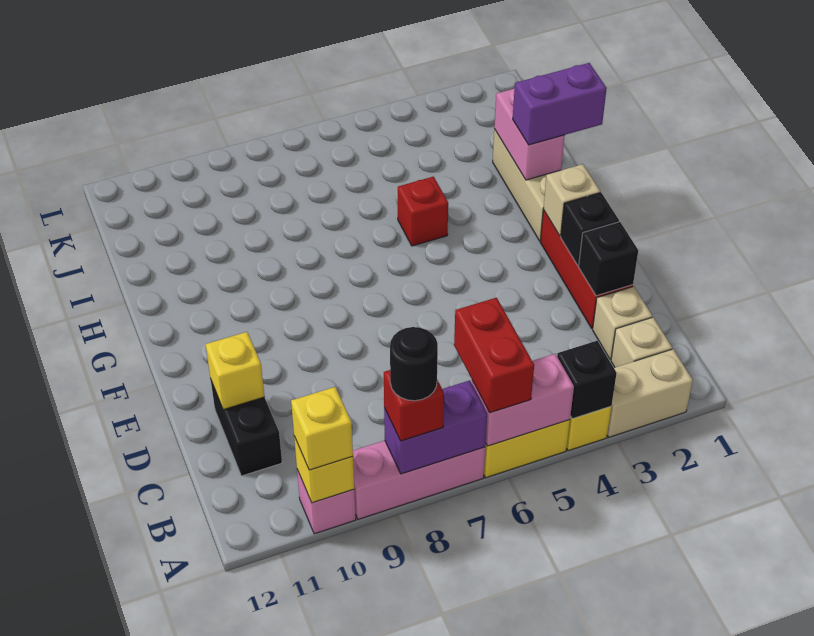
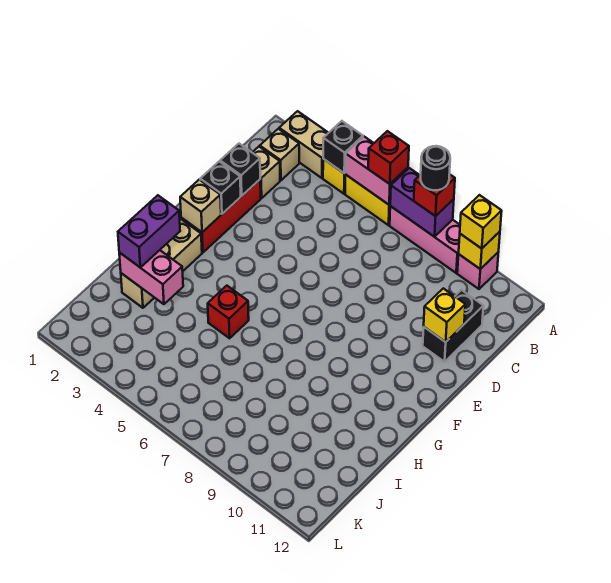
red 1x2 brick [454,298,534,413] -> red 1x1 brick [368,131,409,184]
purple 1x2 brick [513,63,607,145] -> purple 1x2 brick turned to [118,195,180,267]
pink 1x2 brick [494,88,565,180] -> pink 1x2 brick turned to [119,250,183,304]

